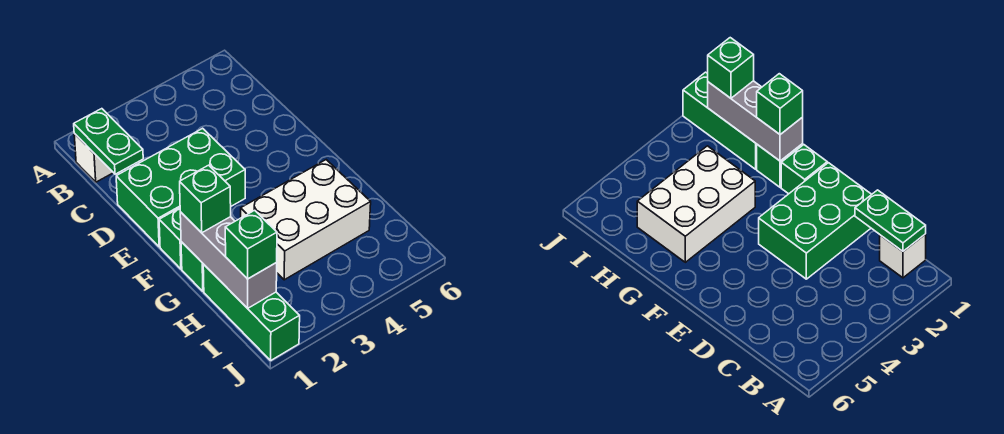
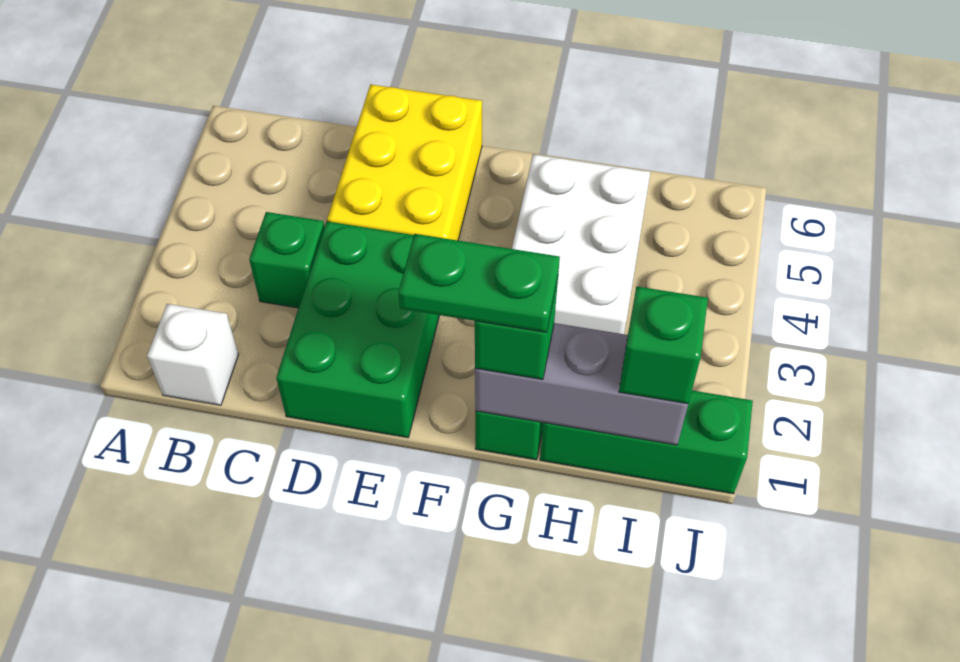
green 1x2 plate [74,109,143,174] -> green 1x2 plate moved to [398,234,560,332]
none -> yellow 2x3 brick [327,84,482,240]
green 1x1 brick [159,208,182,269] -> green 1x1 brick moved to [249,212,324,308]

